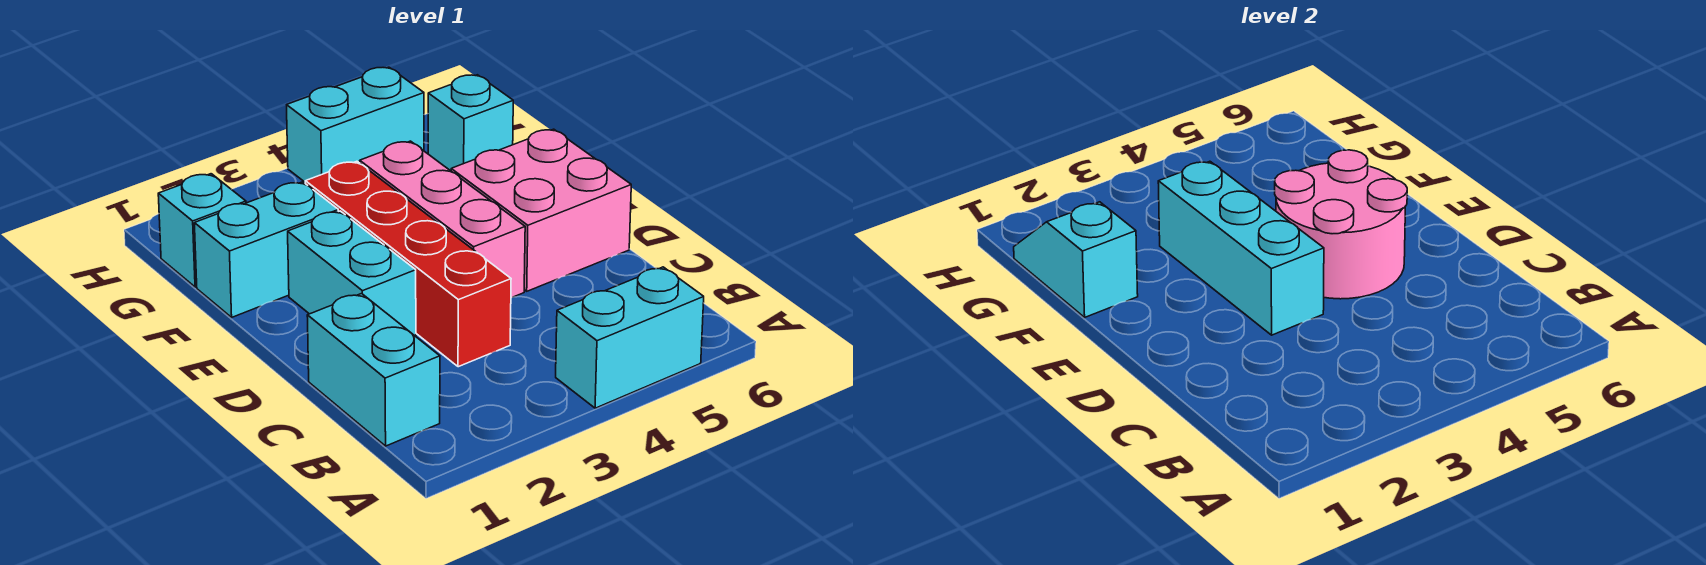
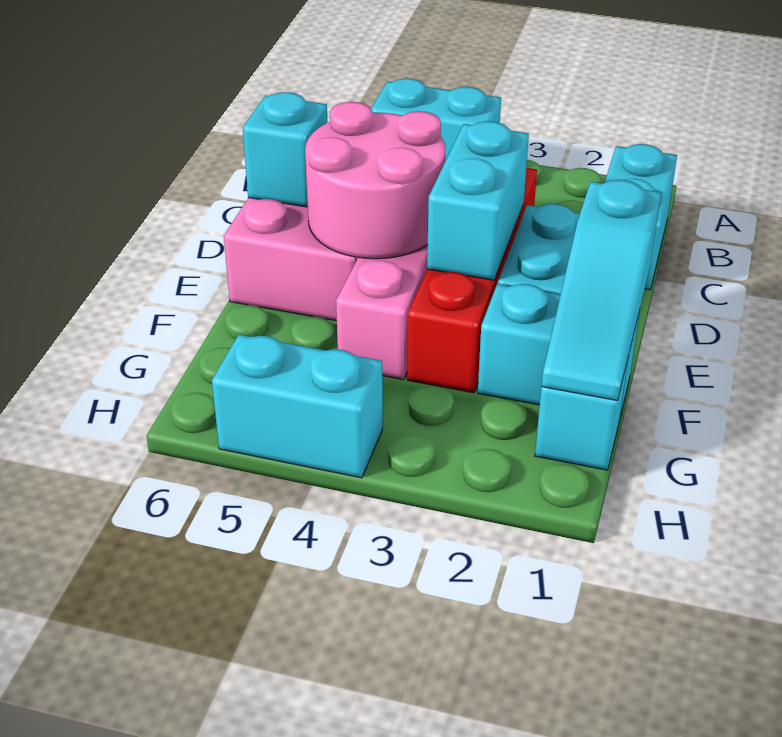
cyan 1x3 brick [1158,161,1324,335] -> cyan 1x2 brick [427,121,529,280]
cyan 1x2 slope [1014,202,1138,317] -> cyan 1x3 slope [541,180,661,401]
cyan 1x1 brick [428,75,513,171] -> cyan 1x1 brick moved to [243,92,327,207]

